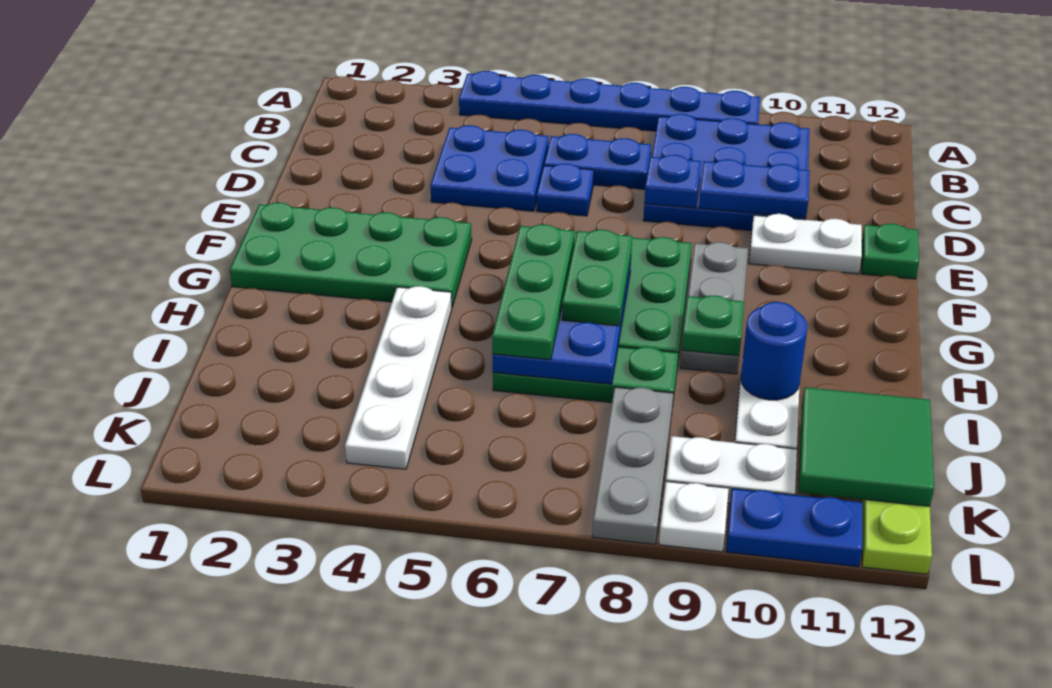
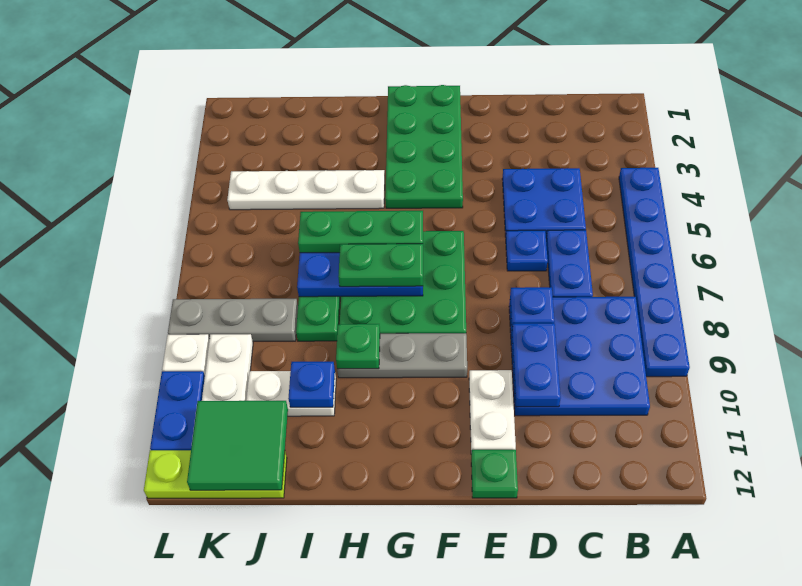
blue 1x1 round brick [741,302,808,400] -> blue 1x1 plate [288,362,335,407]

